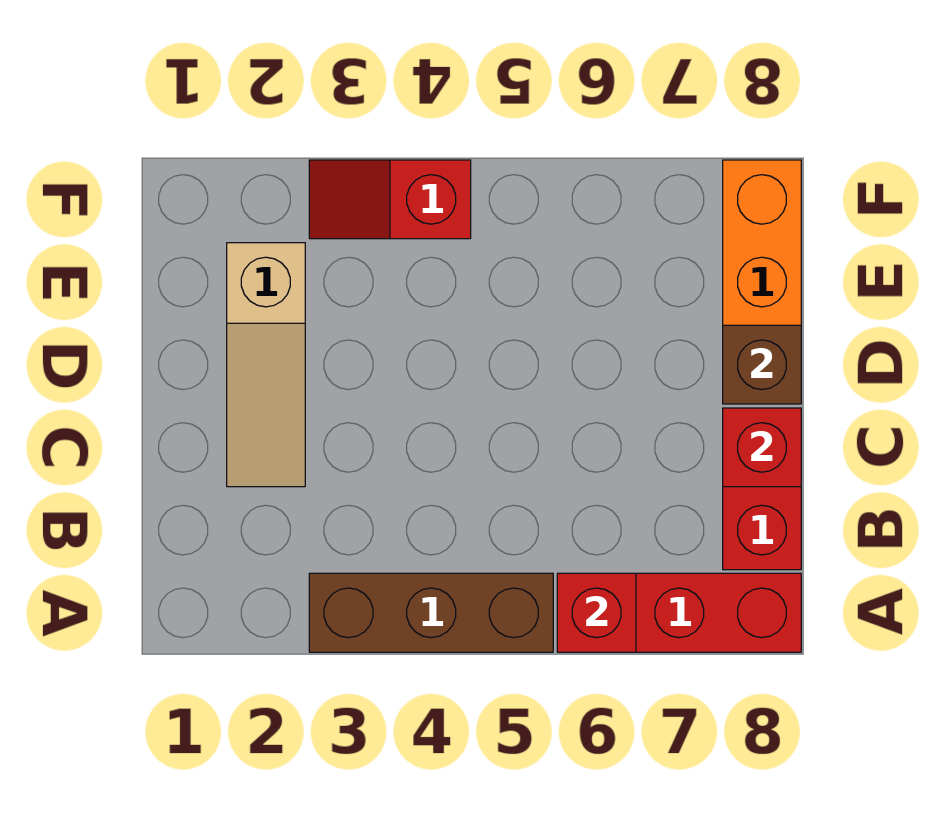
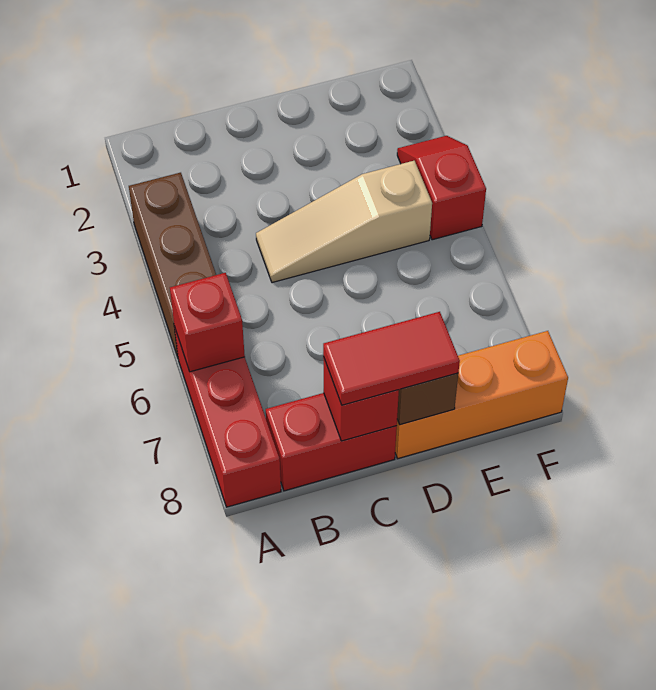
tan 1x3 slope [227,243,305,487] -> tan 1x3 slope moved to [256,161,432,283]
none -> red 1x2 tile [323,312,460,405]

